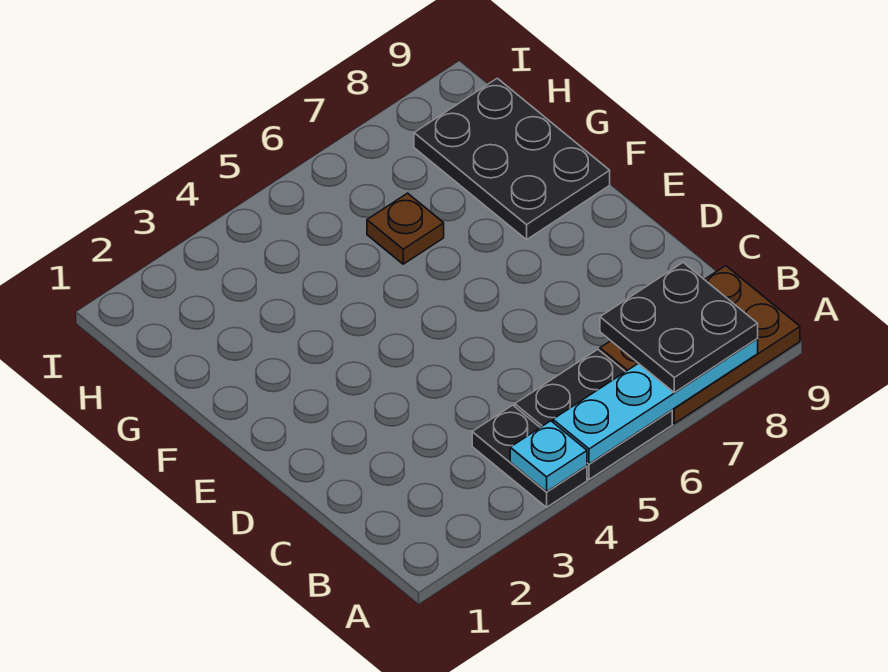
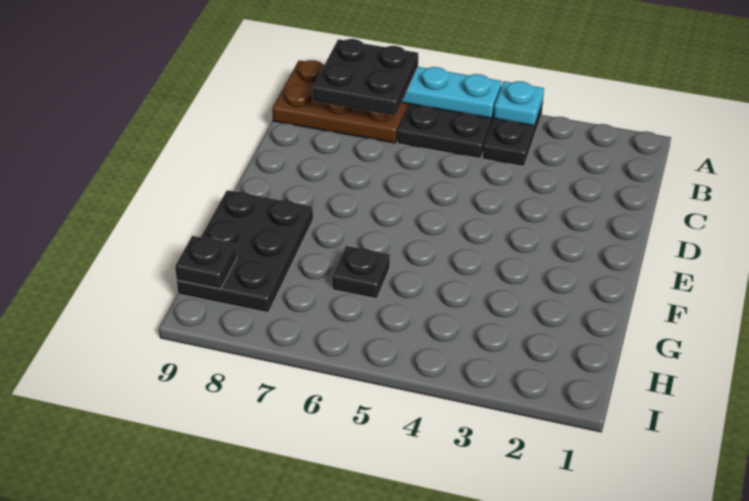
brown 1x1 plate [367,193,444,264] -> black 1x1 plate [332,246,390,299]
none -> black 1x1 plate [175,236,237,289]

